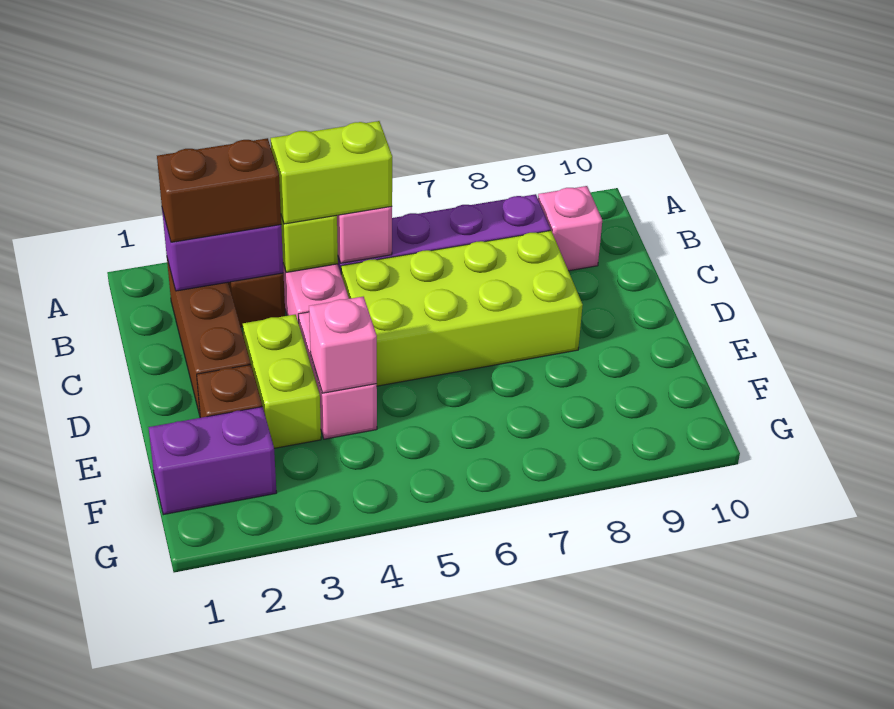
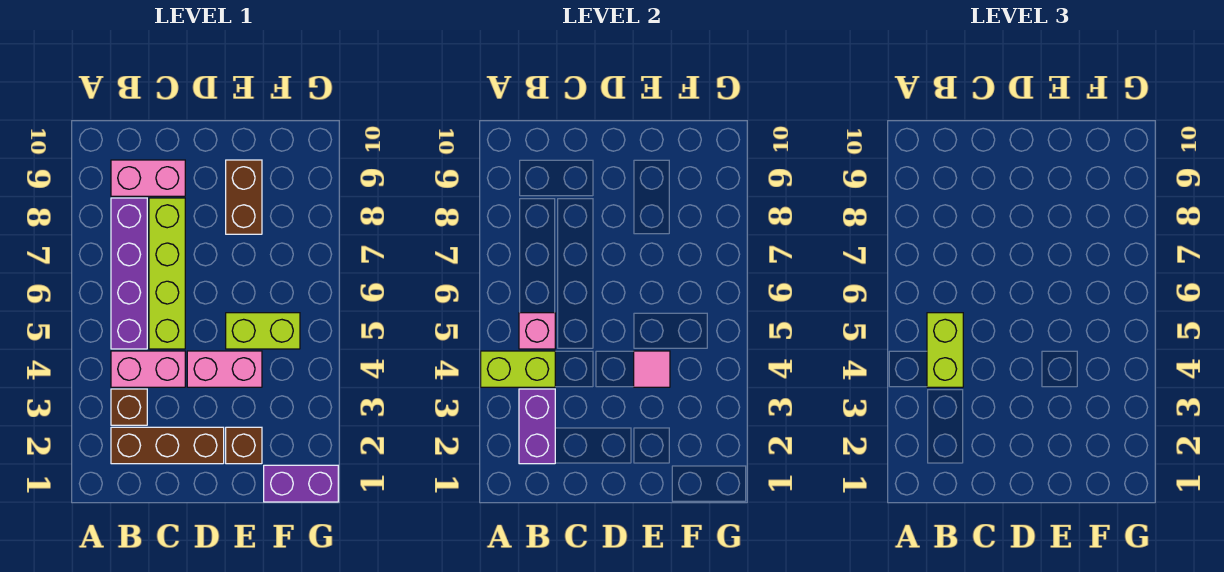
brown 1x2 brick [157,138,281,242] -> brown 1x2 brick moved to [226,160,262,234]
pink 1x1 brick [538,186,602,271] -> pink 1x2 brick [111,160,185,196]
lime 2x4 brick [341,231,583,386] -> lime 1x4 brick [149,198,185,349]
lime 1x2 brick [243,314,321,448] -> lime 1x2 brick moved to [226,313,300,349]
pink 1x1 brick [309,297,377,393] -> pink 1x1 tile [634,351,670,387]
purple 1x2 brick [148,407,277,515] -> purple 1x2 brick turned to [264,465,338,502]

